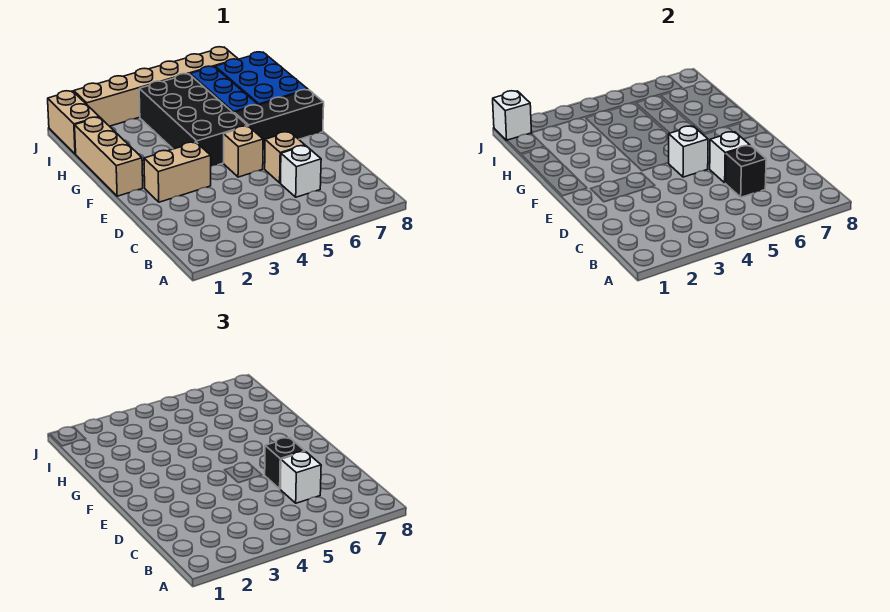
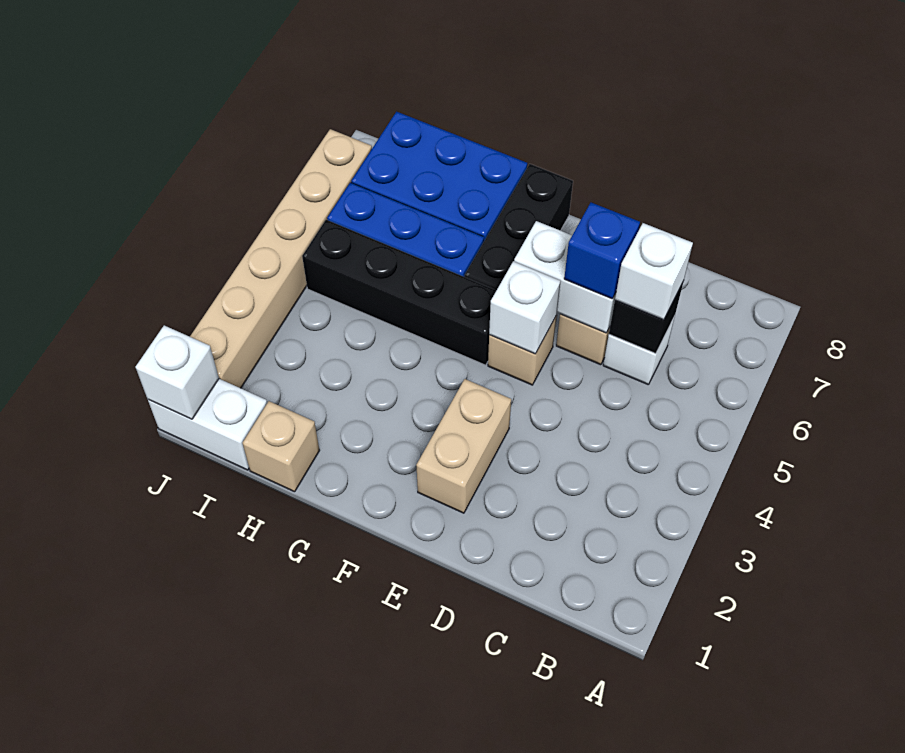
white 1x1 brick [710,132,750,183] -> white 1x2 brick [514,221,616,333]
black 1x1 brick [265,438,305,489] -> blue 1x1 brick [564,203,640,299]
tan 1x3 brick [75,117,143,196] -> tan 1x1 brick [243,401,319,492]
black 2x4 brick [139,74,247,166] -> black 1x4 brick [302,220,496,365]
tan 1x2 brick [48,91,99,154] -> white 1x2 brick [148,379,267,470]

